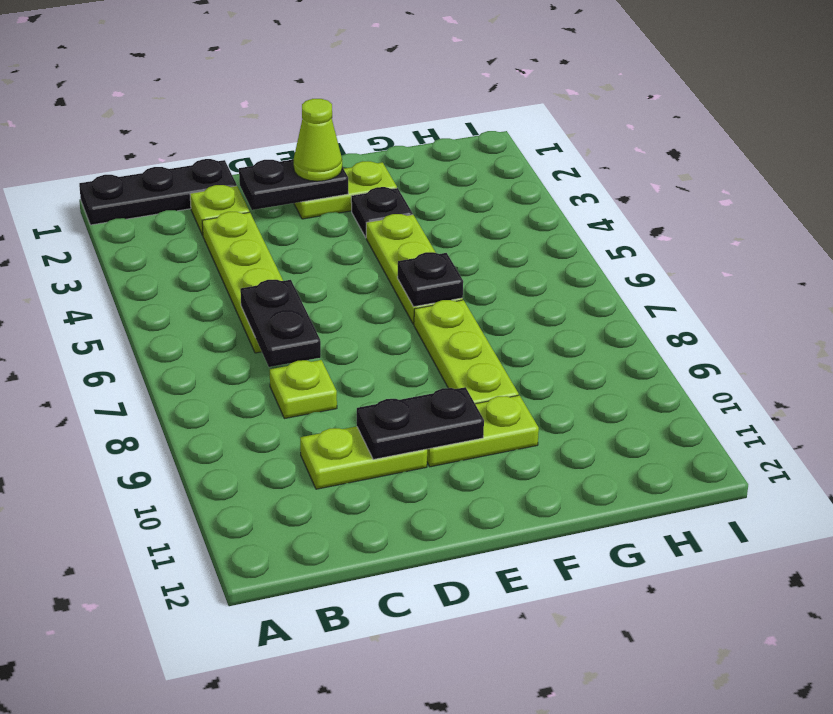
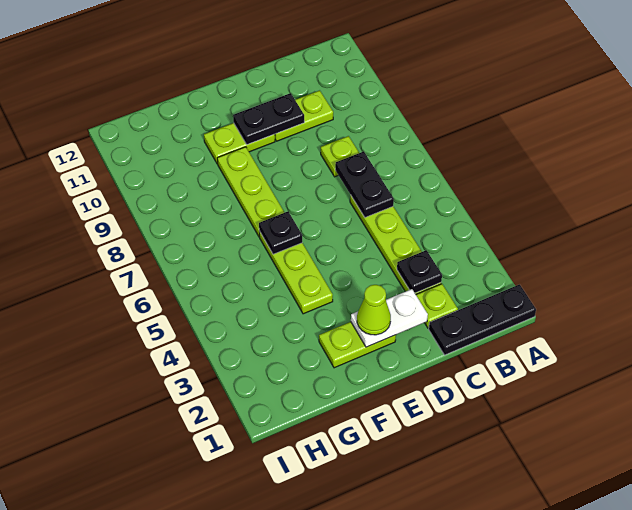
black 1x2 plate [239,159,348,210] -> white 1x2 plate [351,289,428,347]
black 1x1 plate [351,187,413,237] -> black 1x1 plate moved to [397,250,442,293]

